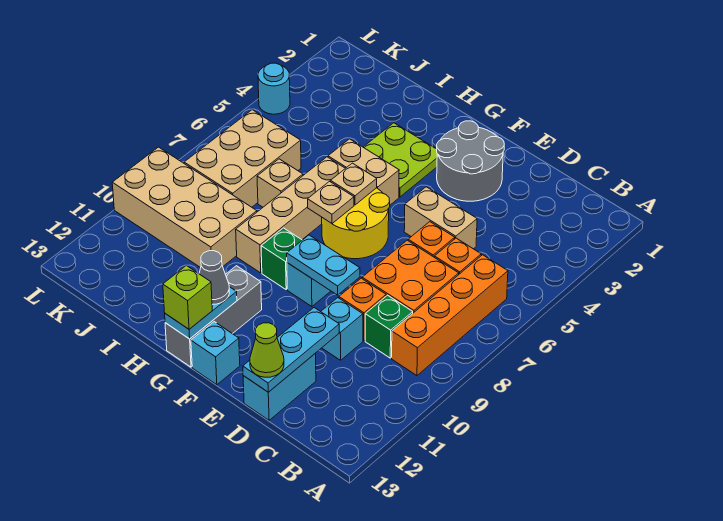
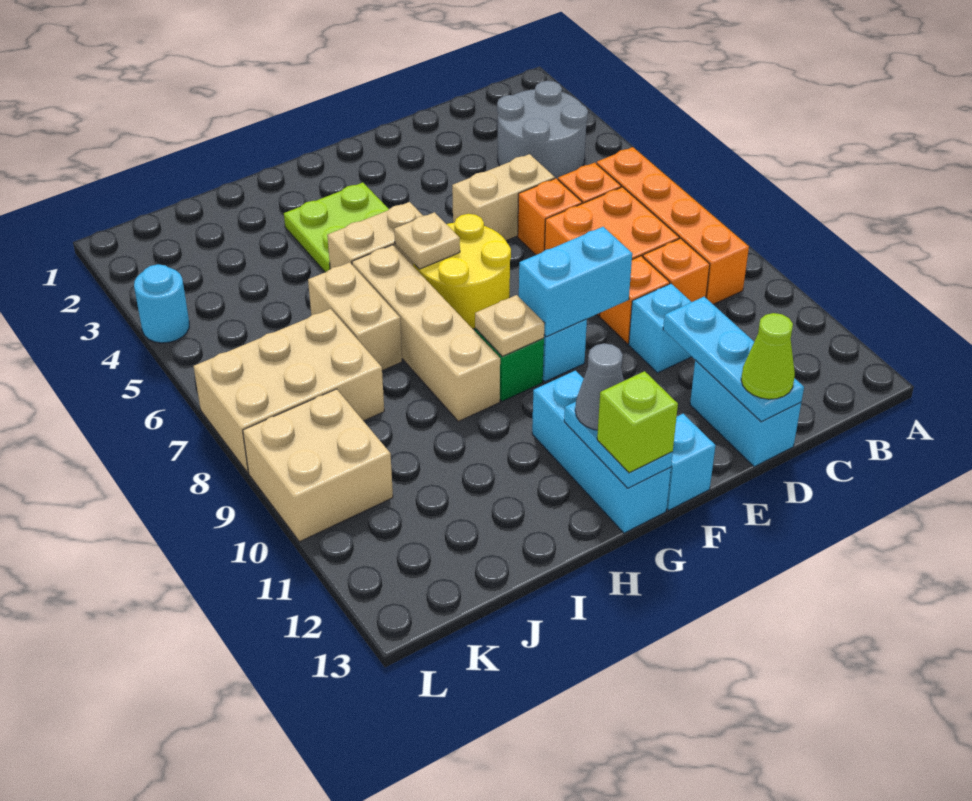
green 1x1 brick [365,295,413,358] -> orange 1x1 brick [643,238,710,302]
grey 2x2 round brick [436,121,504,201] -> grey 2x2 round brick moved to [497,81,588,179]
cyan 1x2 plate [287,235,360,295] -> cyan 1x2 brick [519,227,632,337]
tan 1x1 plate [308,181,354,223] -> tan 1x1 plate moved to [475,295,545,356]
grey 1x3 brick [165,266,262,367] -> cyan 1x3 brick [532,371,671,533]
tan 1x1 brick [257,159,303,207] -> tan 1x2 brick [308,262,402,371]
tan 2x4 brick [112,147,257,268] -> tan 2x2 brick [243,389,393,542]
tan 2x3 brick [184,110,301,207] -> tan 2x3 brick turned to [194,309,384,473]

